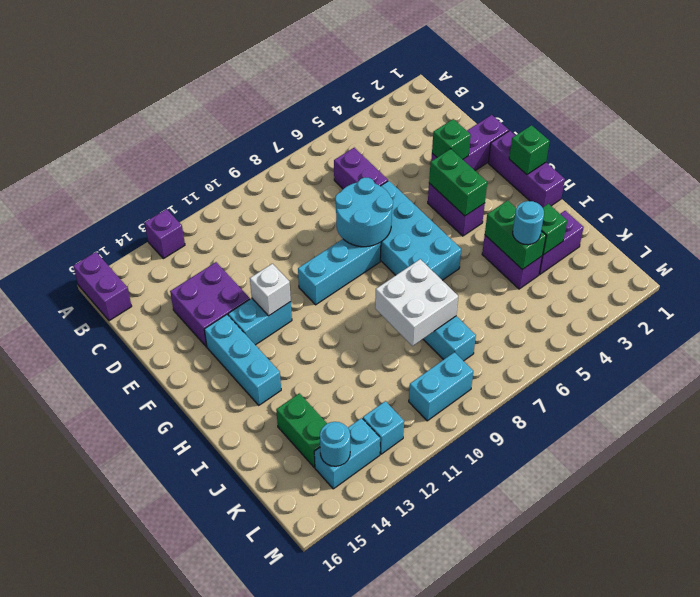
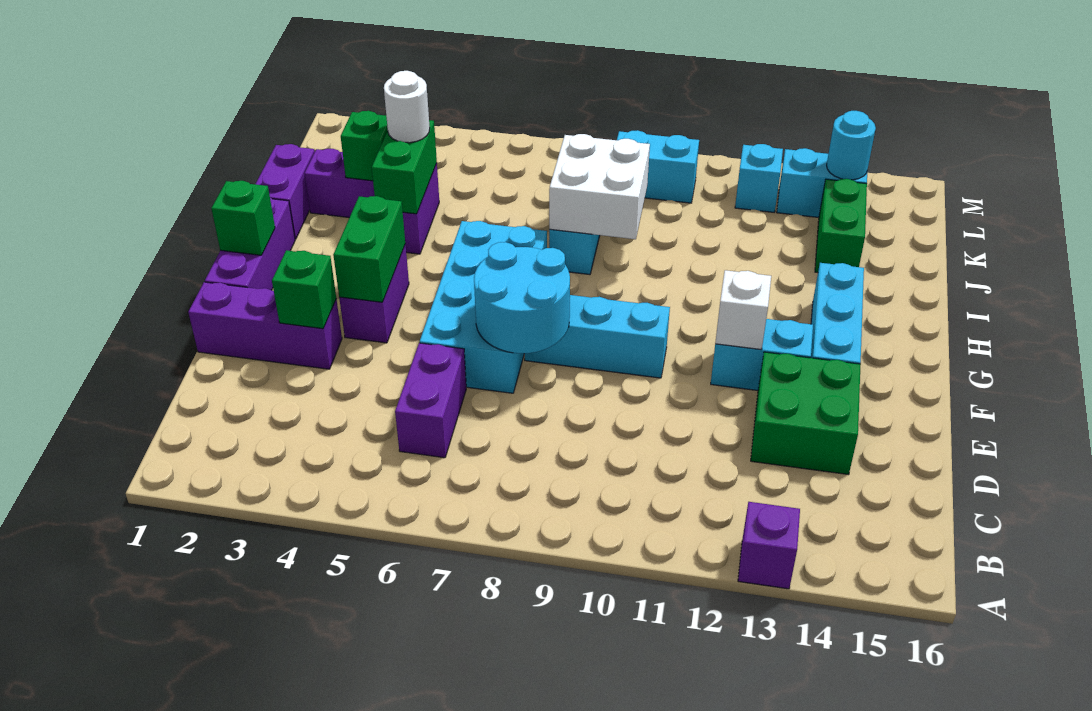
purple 1x2 brick [73,252,132,321] -> purple 1x2 brick moved to [256,144,315,239]
purple 2x2 brick [170,262,250,347] -> green 2x2 brick [751,352,861,475]
cyan 1x1 round brick [513,201,544,245] -> white 1x1 round brick [384,71,430,143]

